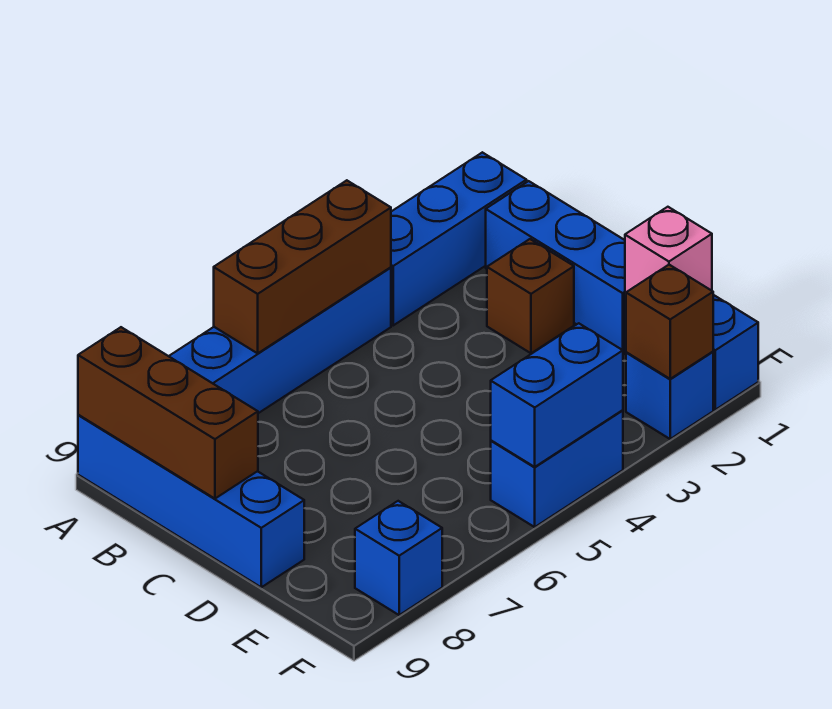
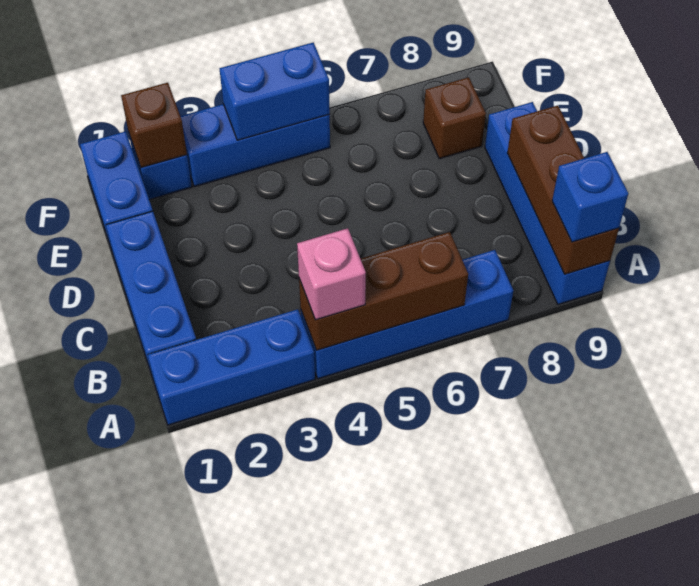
brown 1x1 brick [487,239,574,353] -> brown 1x1 brick moved to [423,77,486,159]
pink 1x1 brick [625,207,712,294] -> pink 1x1 brick moved to [297,228,366,320]
blue 1x2 brick [491,410,623,527] -> blue 1x3 brick [180,104,330,187]
blue 1x1 brick [355,501,442,615] -> blue 1x1 brick moved to [552,152,628,242]

